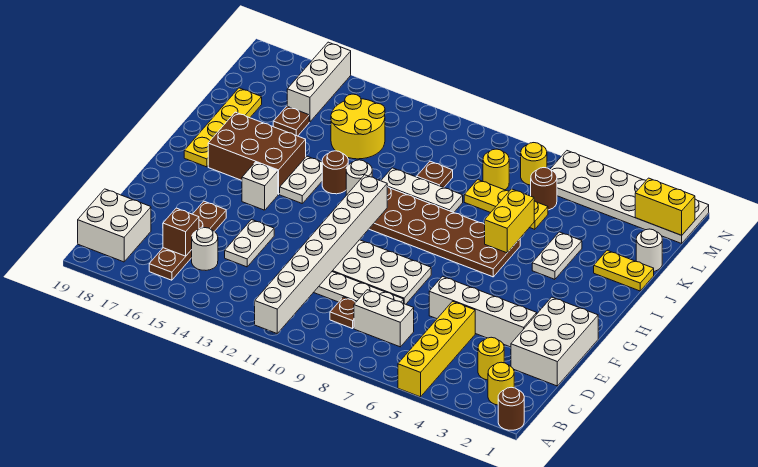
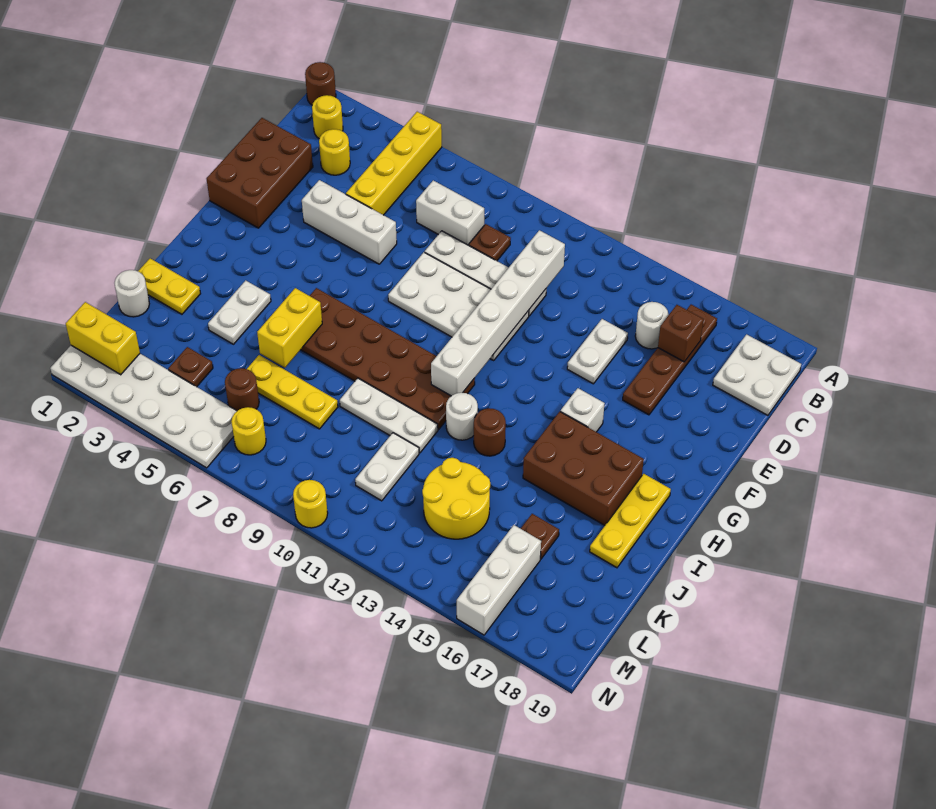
white 1x8 brick [254,175,387,333] -> white 1x6 brick [431,230,565,396]
white 2x2 brick [78,189,151,262] -> white 2x2 plate [713,334,801,415]
white 2x3 brick [511,297,598,386] -> brown 2x3 brick [207,118,313,228]
white 1x4 brick [429,276,537,347] -> white 1x3 brick [302,180,397,264]
white 1x2 plate [280,156,322,203] -> white 1x2 plate moved to [355,433,419,501]
yellow 1x4 plate [184,88,262,167] -> yellow 1x3 plate [590,474,671,568]
brown 1x1 plate [417,161,453,188] -> brown 1x1 plate moved to [168,347,213,387]
yellow 1x1 round brick [483,149,509,190] -> yellow 1x1 round brick moved to [293,480,328,528]

